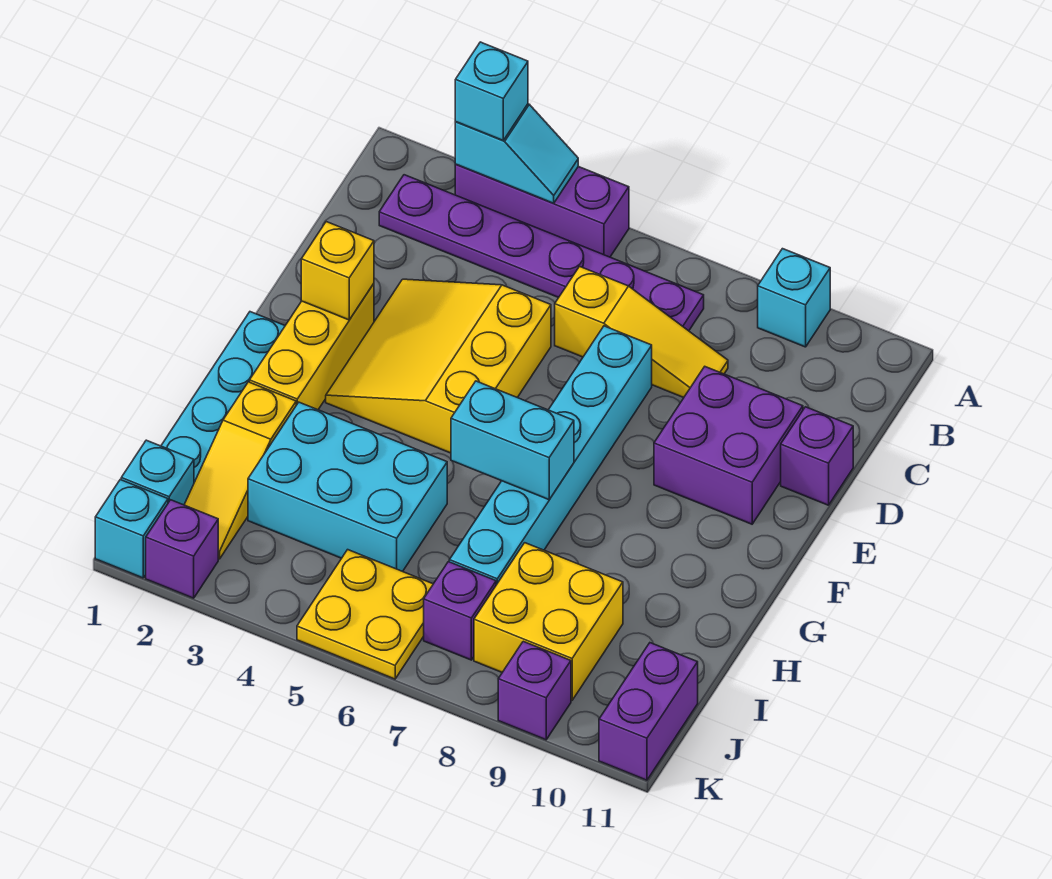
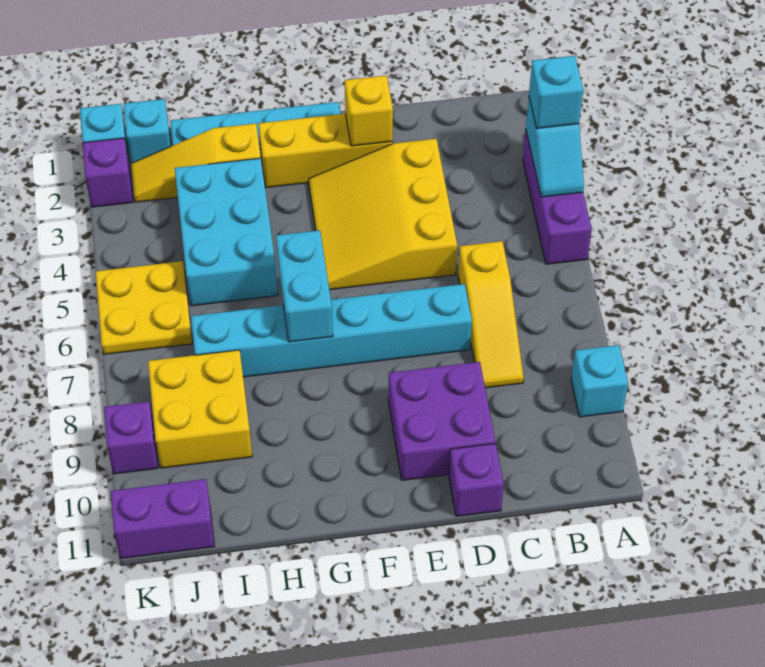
purple 1x6 plate [379,175,704,331] -> none
yellow 3x3 slope [326,279,551,453] -> yellow 3x3 slope turned to [309,139,457,290]
purple 1x1 brick [424,562,496,660] -> none

